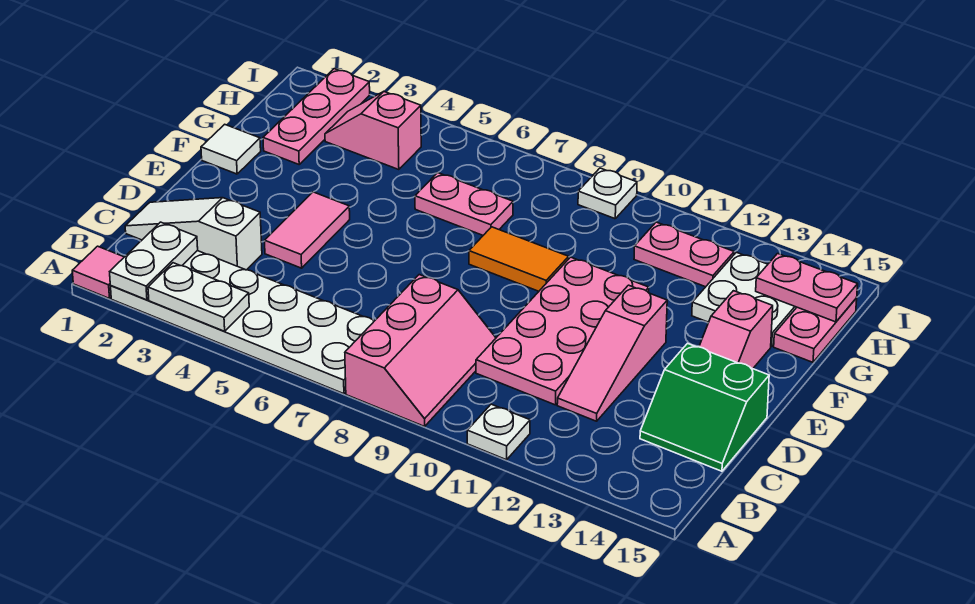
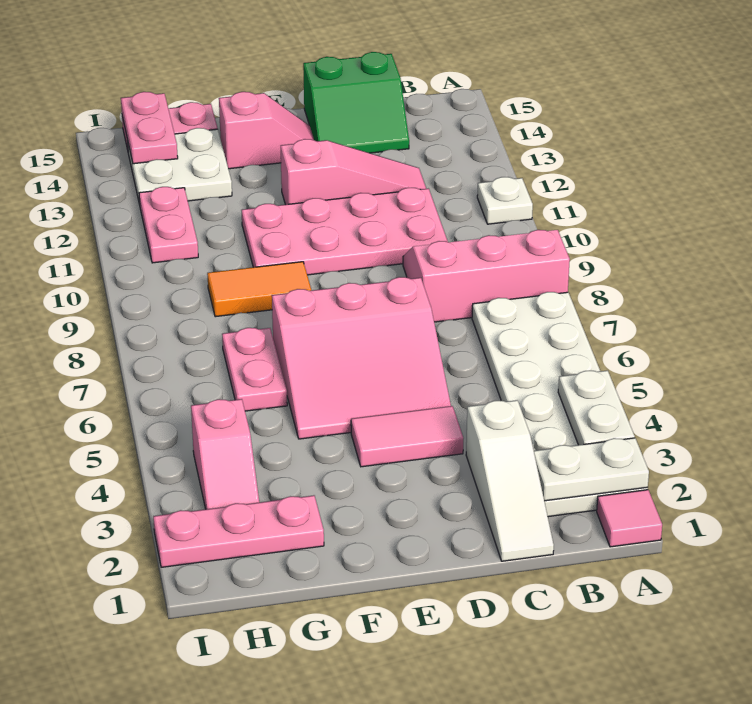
green 2x2 slope [640,344,769,471] -> green 2x2 slope turned to [303,52,409,153]
none -> pink 3x3 slope [272,277,451,439]
white 1x1 tile [201,124,261,174] -> none
orange 1x2 tile [469,227,569,291] -> orange 1x2 tile turned to [207,262,311,317]
white 1x1 plate [578,168,637,219] -> none

